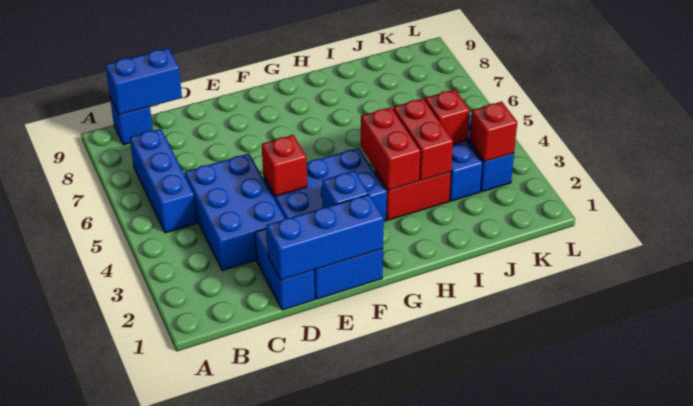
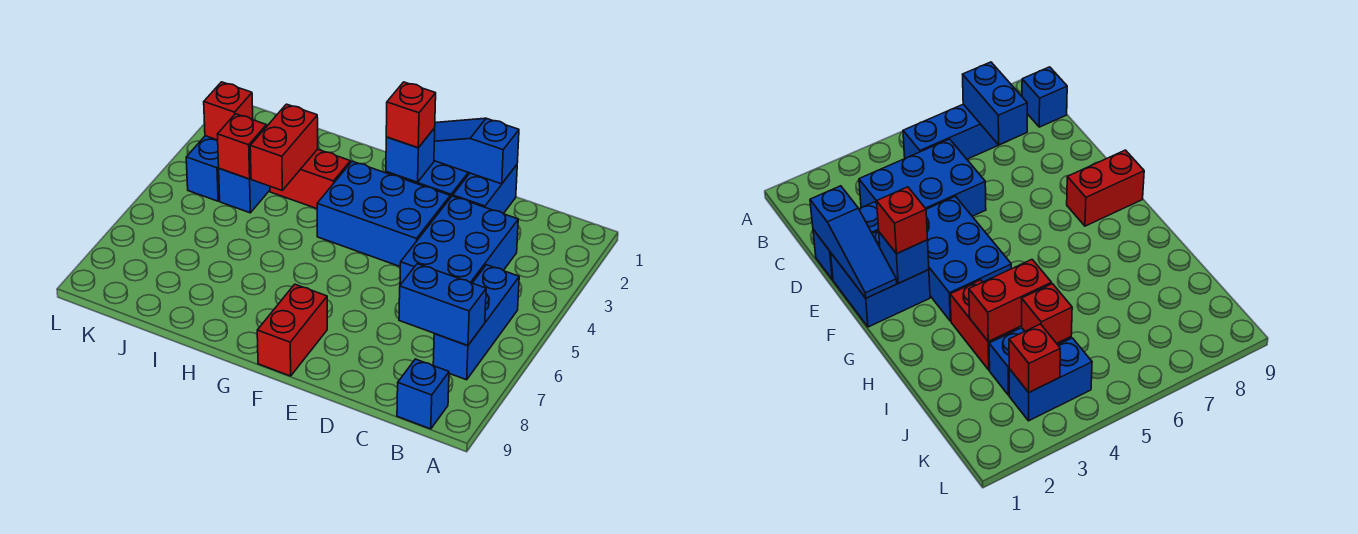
blue 1x2 brick [105,48,182,115] -> blue 1x2 brick moved to [399,264,486,346]
blue 1x3 brick [266,195,384,280] -> blue 1x3 slope [434,118,519,184]
red 1x1 brick [262,135,307,196] -> red 1x1 brick moved to [386,82,436,148]
red 1x2 brick [361,107,421,190] -> red 1x2 brick moved to [257,284,327,376]

